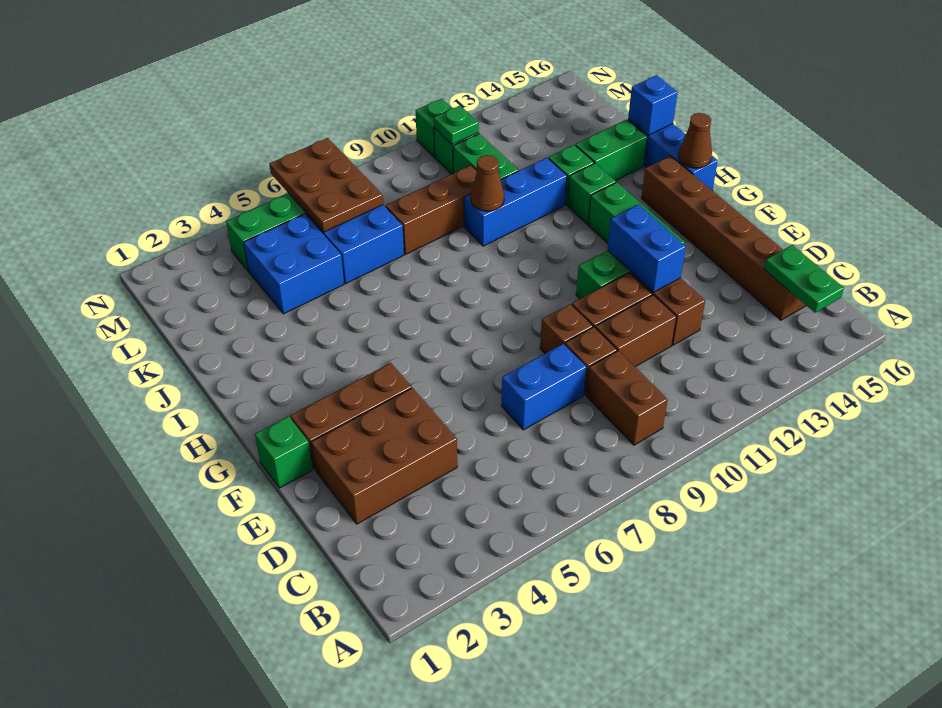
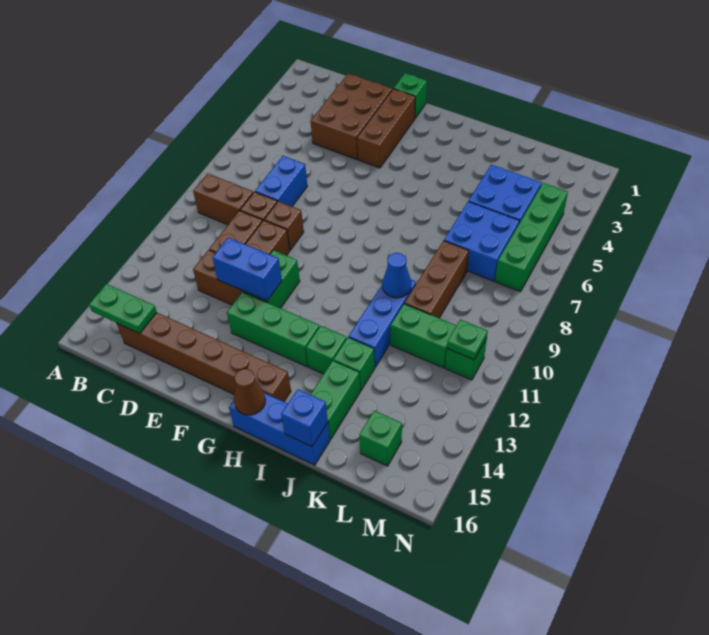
brown 1x1 cone [471,155,504,211] -> blue 1x1 cone [383,253,411,298]
brown 2x3 plate [269,138,383,232] -> none
green 1x1 brick [416,99,451,157] -> green 1x1 brick moved to [359,411,402,466]

